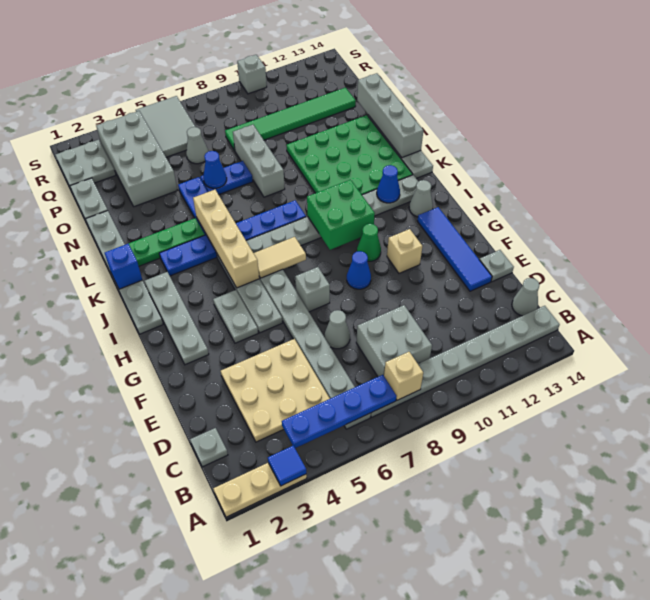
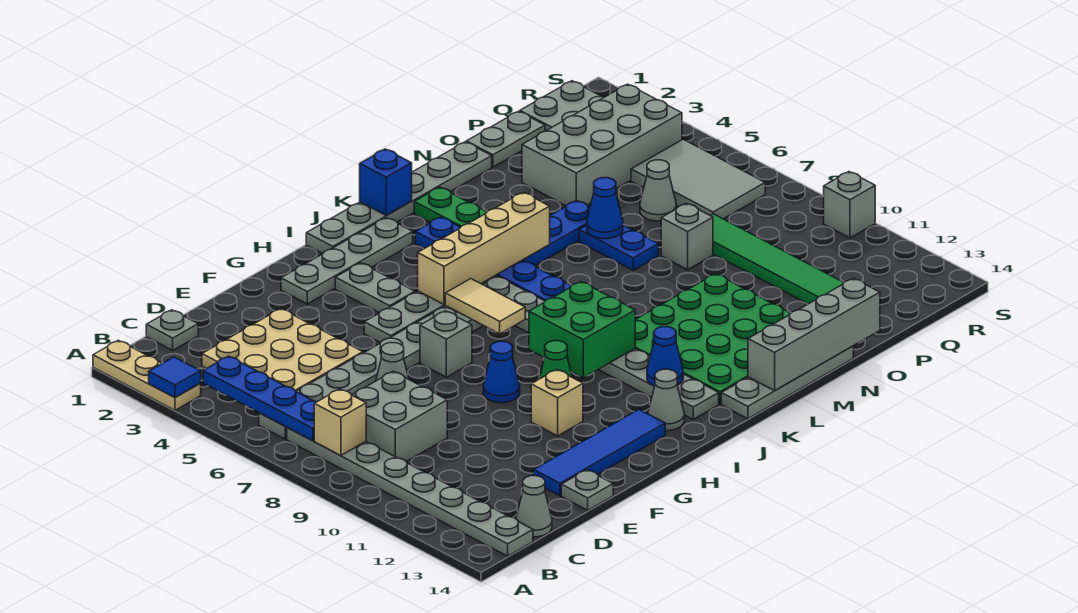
grey 1x2 plate [213,290,258,343] -> grey 1x2 plate turned to [335,263,415,313]
grey 1x3 brick [233,125,285,197] -> grey 1x1 brick [661,203,713,270]
grey 2x3 tile [136,96,195,157] -> grey 2x3 tile turned to [631,139,765,219]

